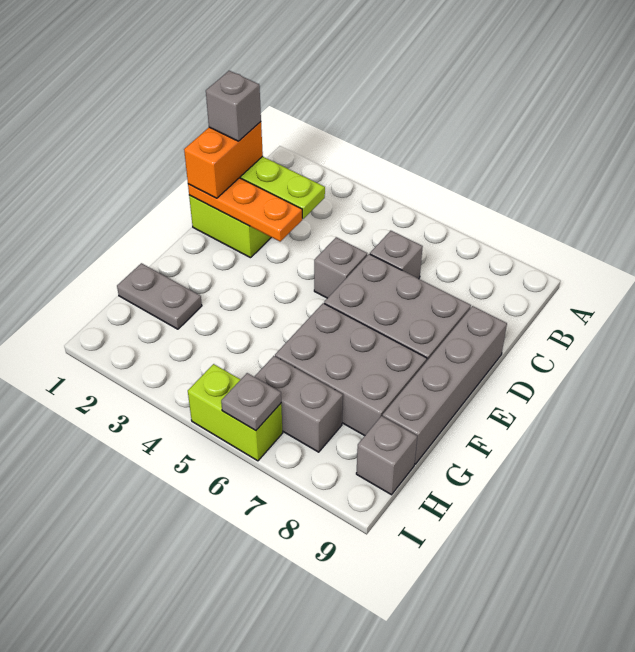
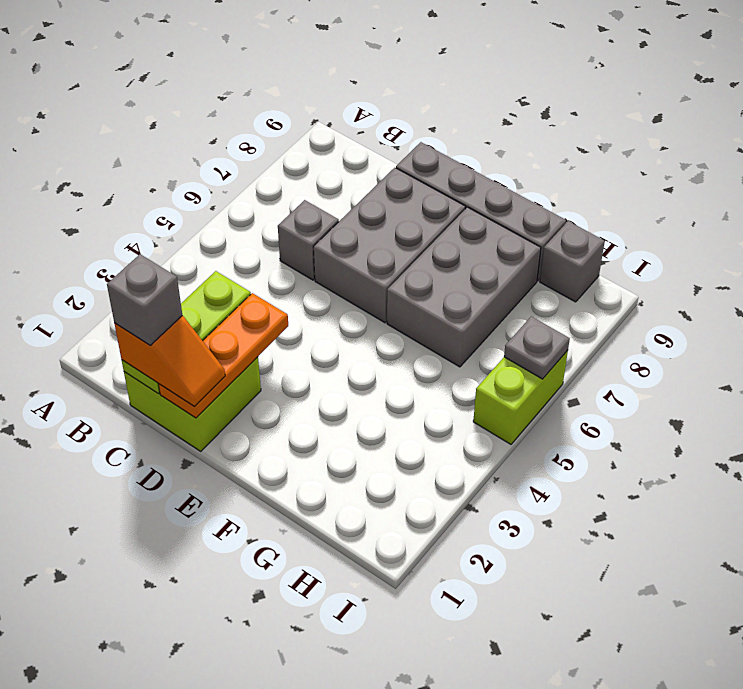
orange 1x2 brick [184,122,263,198] -> orange 1x2 slope [114,316,225,407]
grey 1x1 brick [314,237,367,298] -> none
grey 1x2 plate [117,263,202,329] -> none
grey 1x2 brick [254,356,343,452] -> none

